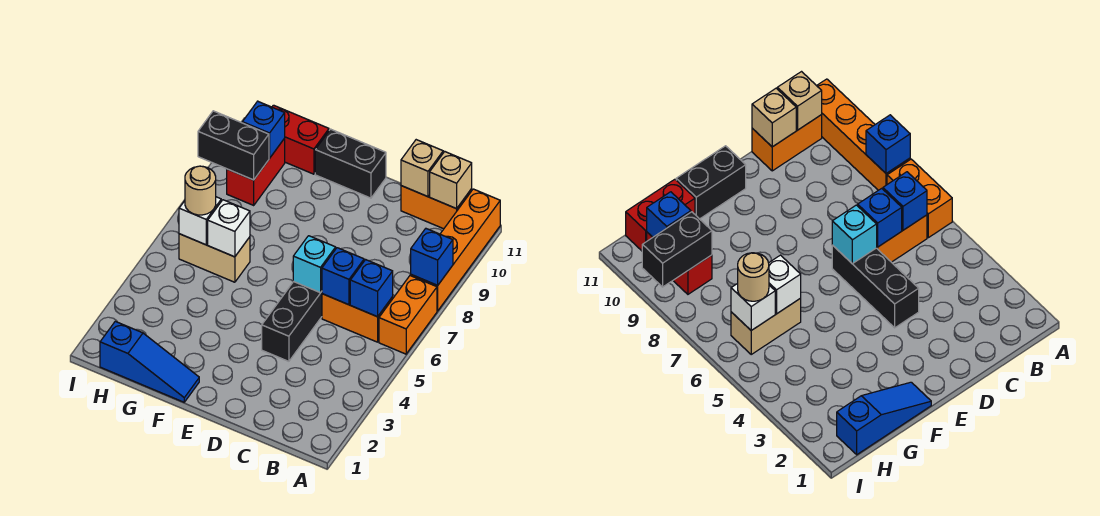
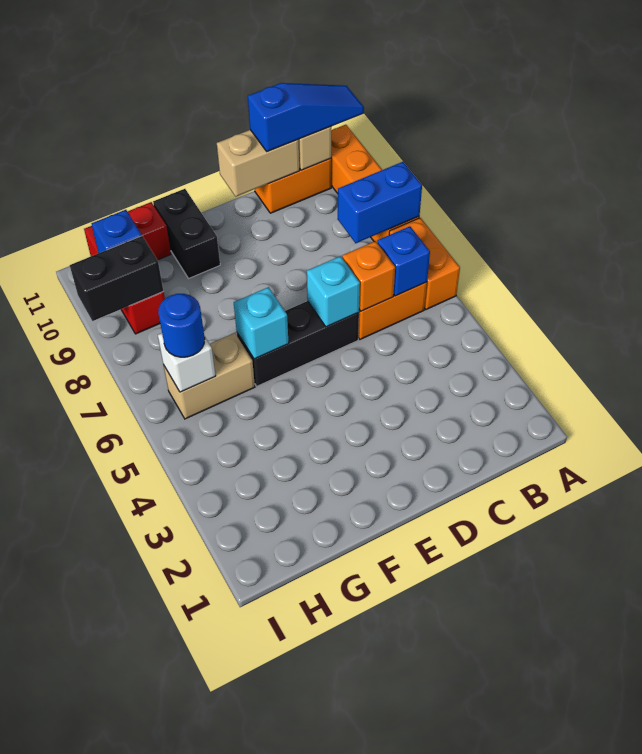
blue 1x1 brick [411,229,453,285] -> blue 1x2 brick [338,162,422,243]
blue 1x1 brick [322,248,364,305] -> orange 1x1 brick [342,241,395,311]
tan 1x1 brick [401,140,443,197] -> tan 1x2 brick [217,130,299,197]
black 1x3 brick [262,281,322,361] -> black 1x3 brick turned to [237,301,359,386]
black 1x2 brick [315,129,386,198] -> black 1x2 brick turned to [153,189,220,279]
blue 1x3 slope [100,321,199,402] -> blue 1x3 slope moved to [248,83,364,152]
none -> cyan 1x1 brick [234,287,289,359]
white 1x1 brick [208,200,250,257] -> none
tan 1x1 round brick [185,166,216,215] -> blue 1x1 round brick [158,294,205,357]

